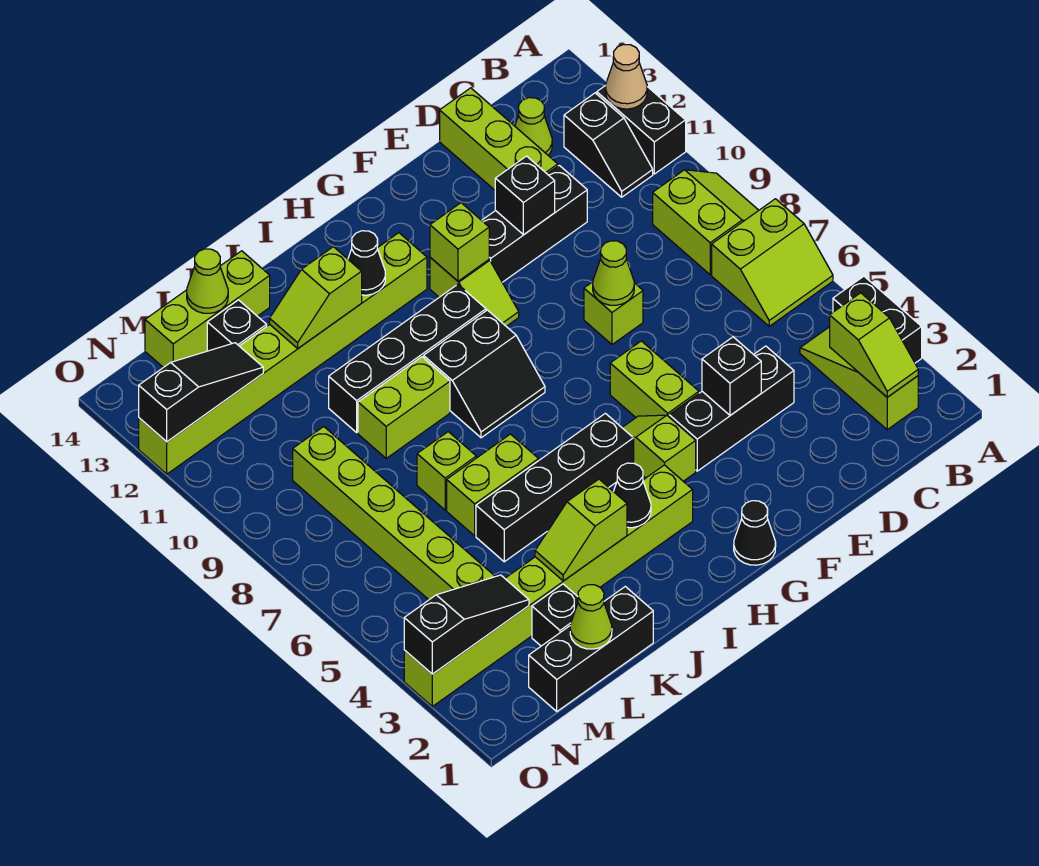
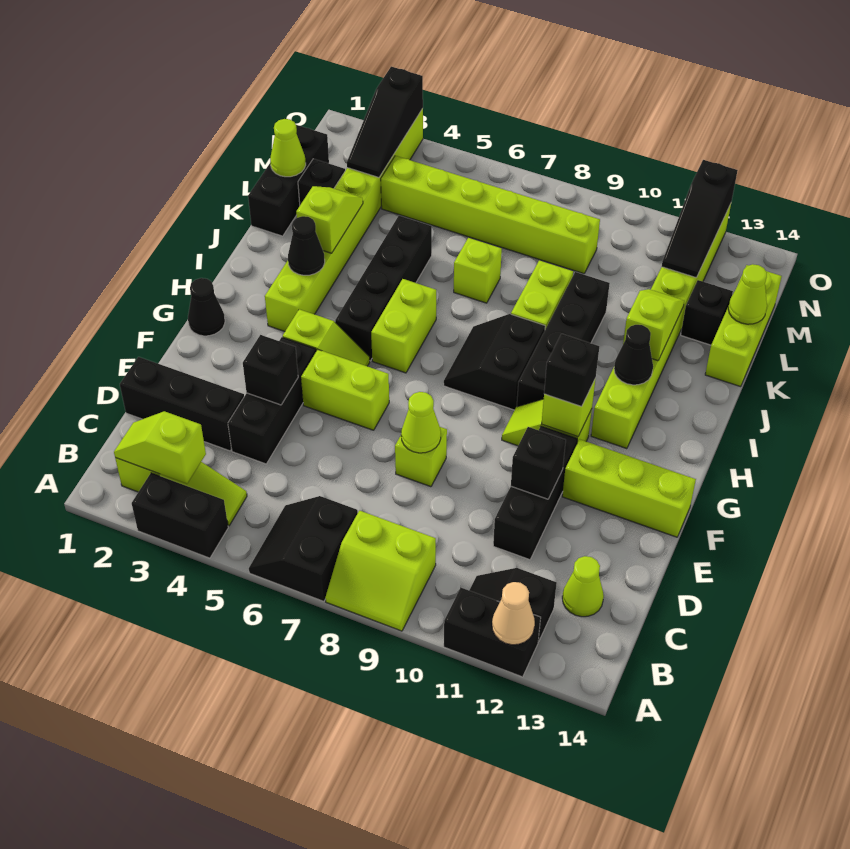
lime 2x2 slope [712,199,833,326] -> black 2x2 slope [249,496,358,601]
none -> black 1x3 brick [120,357,244,451]
lime 1x3 brick [440,88,558,190] -> lime 1x3 brick moved to [562,439,696,537]
none -> black 1x1 brick [544,334,600,407]
lime 1x2 brick [447,434,539,536] -> lime 1x2 brick moved to [371,279,436,373]

